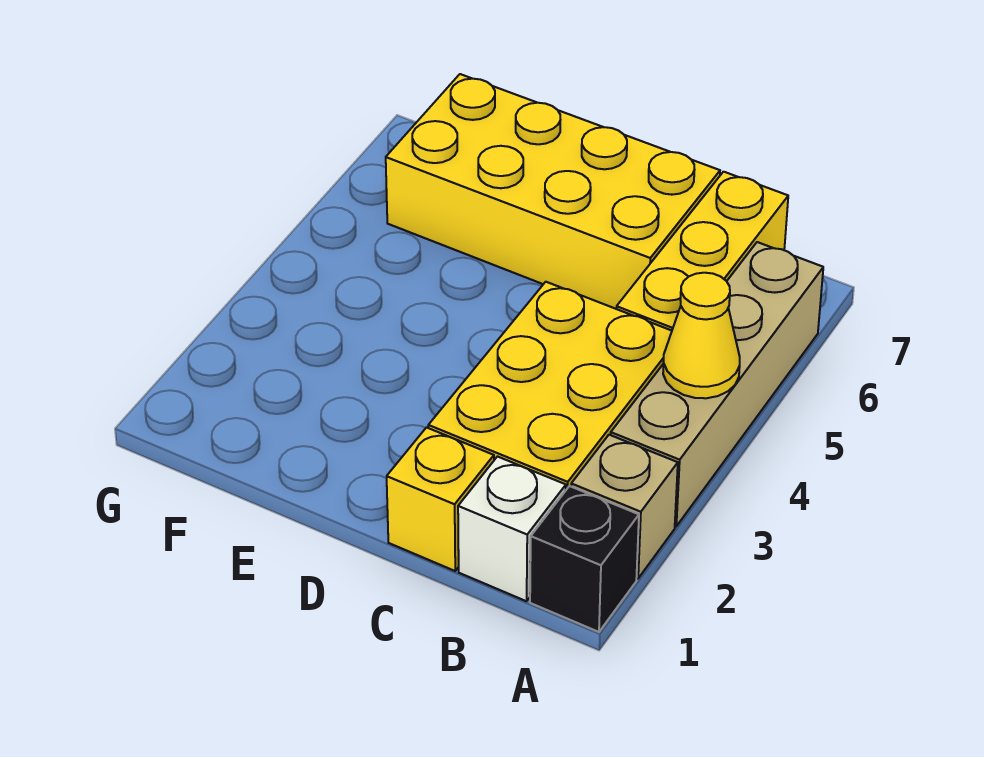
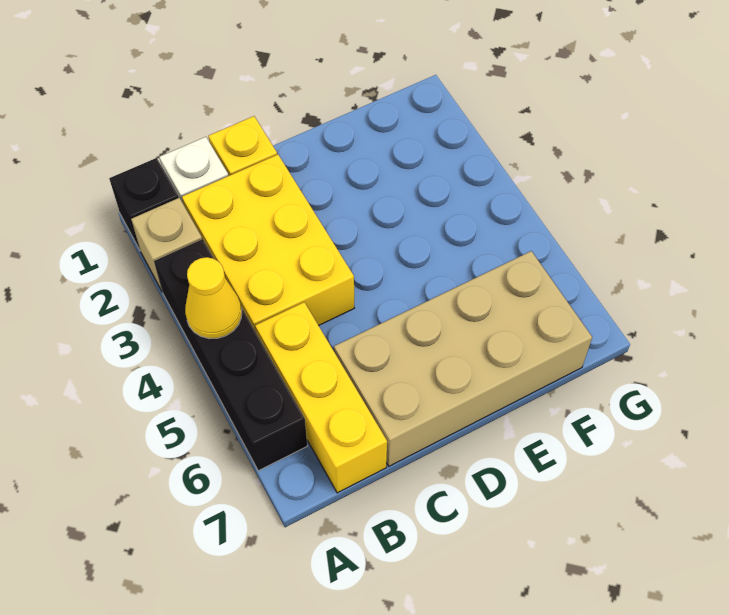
tan 1x4 brick [611,242,823,526] -> black 1x4 brick [154,239,308,471]
yellow 2x4 brick [386,74,720,309] -> tan 2x4 brick [334,251,592,466]

